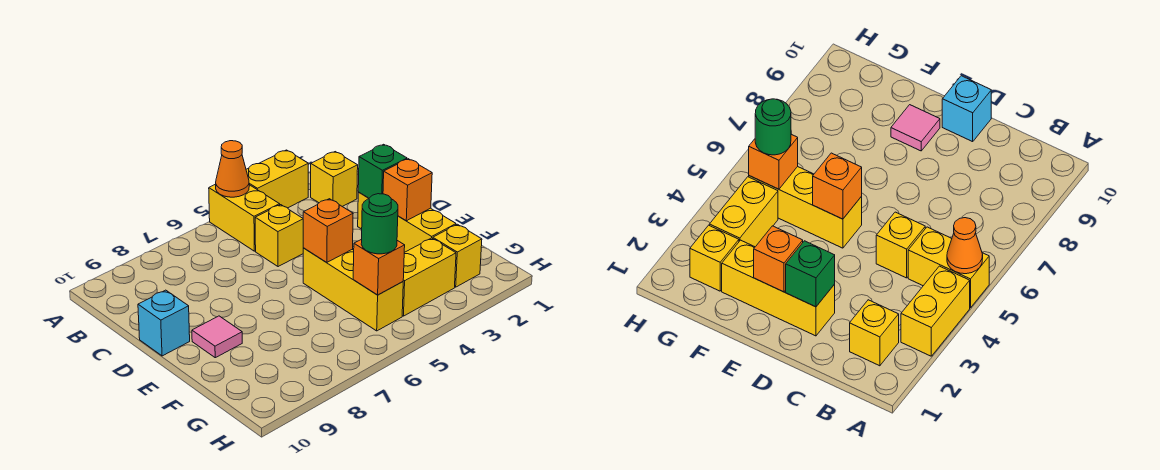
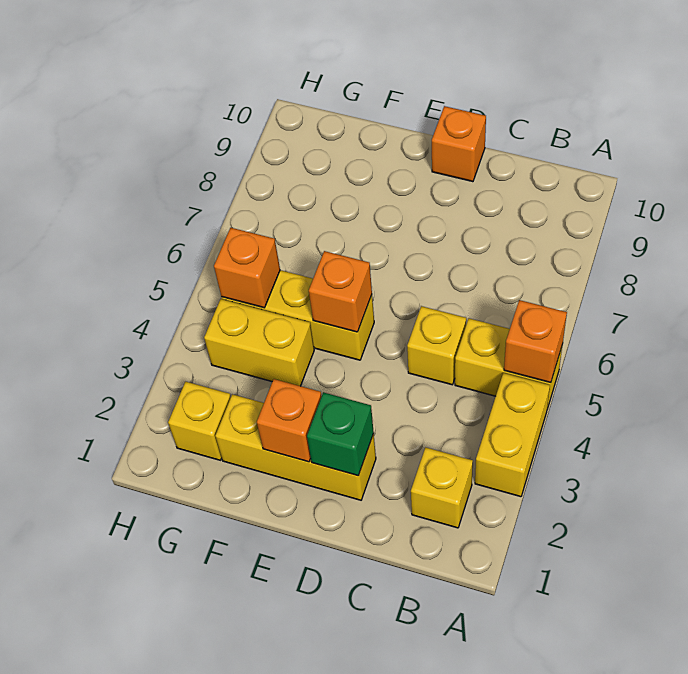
orange 1x1 cone [216,141,249,197] -> orange 1x1 brick [504,300,567,383]
cyan 1x1 brick [138,290,190,356] -> orange 1x1 brick [432,106,486,182]
pink 1x1 tile [192,316,242,358] -> none
yellow 1x2 brick [402,238,456,316] -> yellow 1x2 brick turned to [204,299,314,386]
green 1x1 round brick [361,194,398,254] -> none

